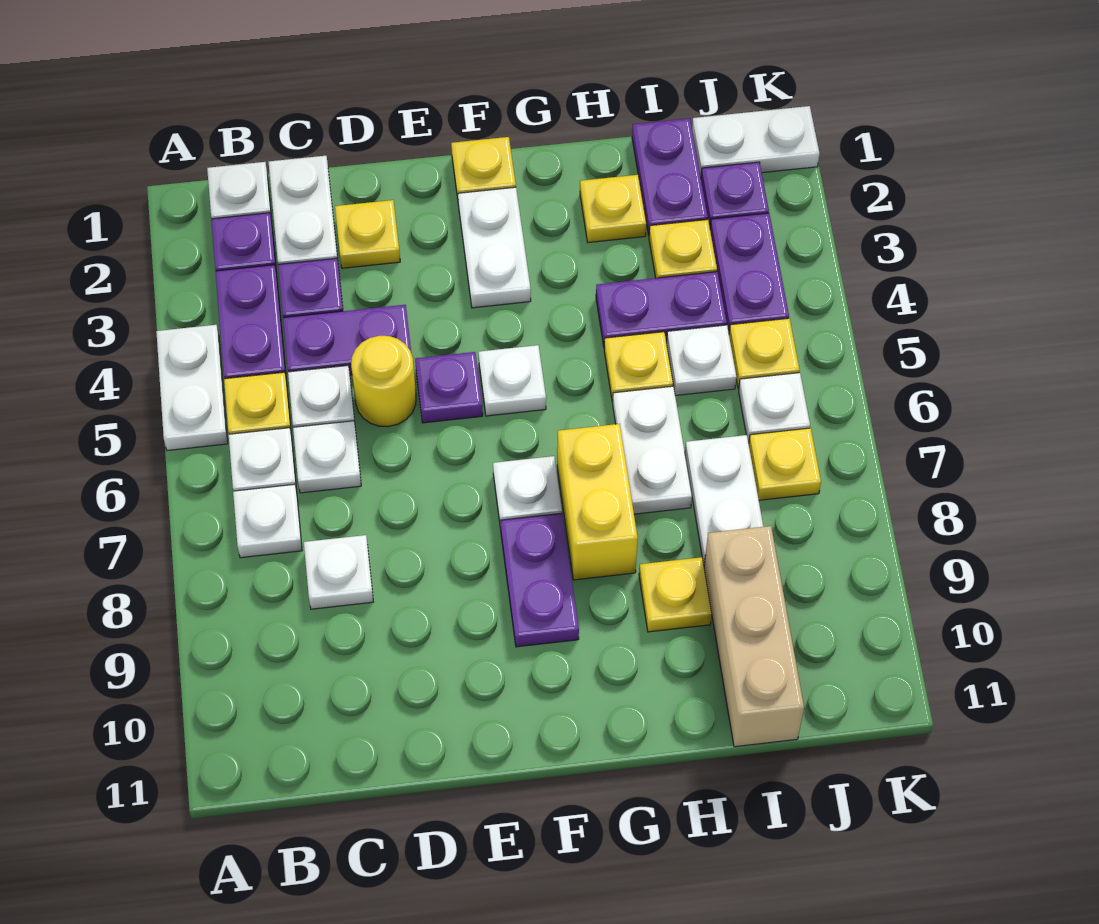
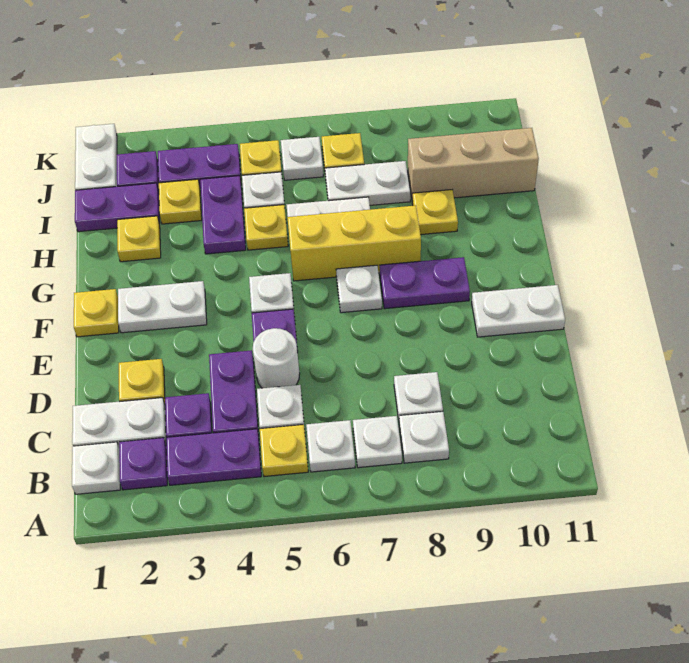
white 1x2 plate [156,325,228,451] -> white 1x2 plate moved to [472,285,565,337]
white 1x1 plate [293,421,361,493] -> white 1x1 plate moved to [399,411,449,463]
yellow 1x1 round brick [351,336,416,427] -> white 1x1 round brick [253,328,300,388]
yellow 1x2 brick [557,424,638,580] -> yellow 1x3 brick [287,205,421,281]

